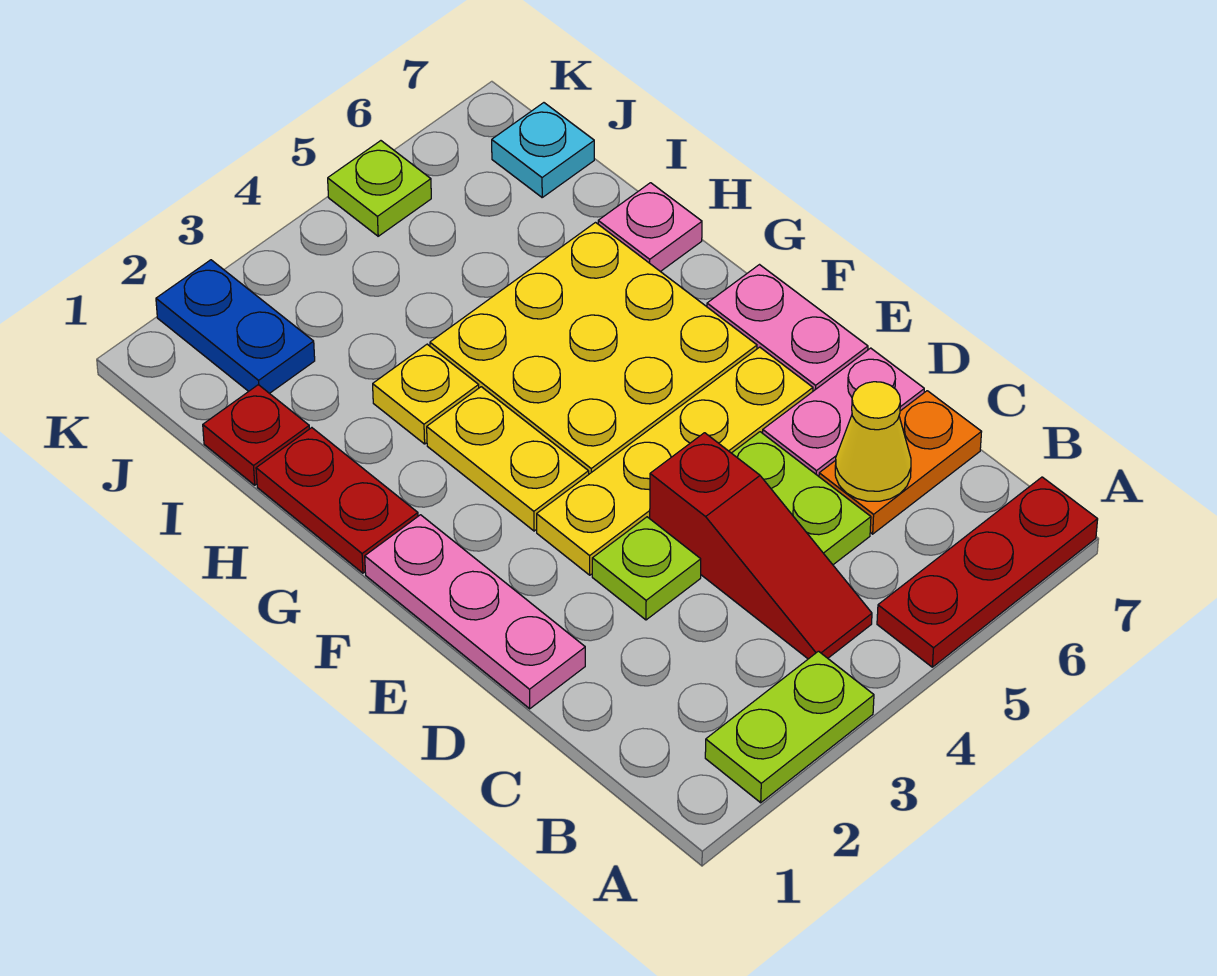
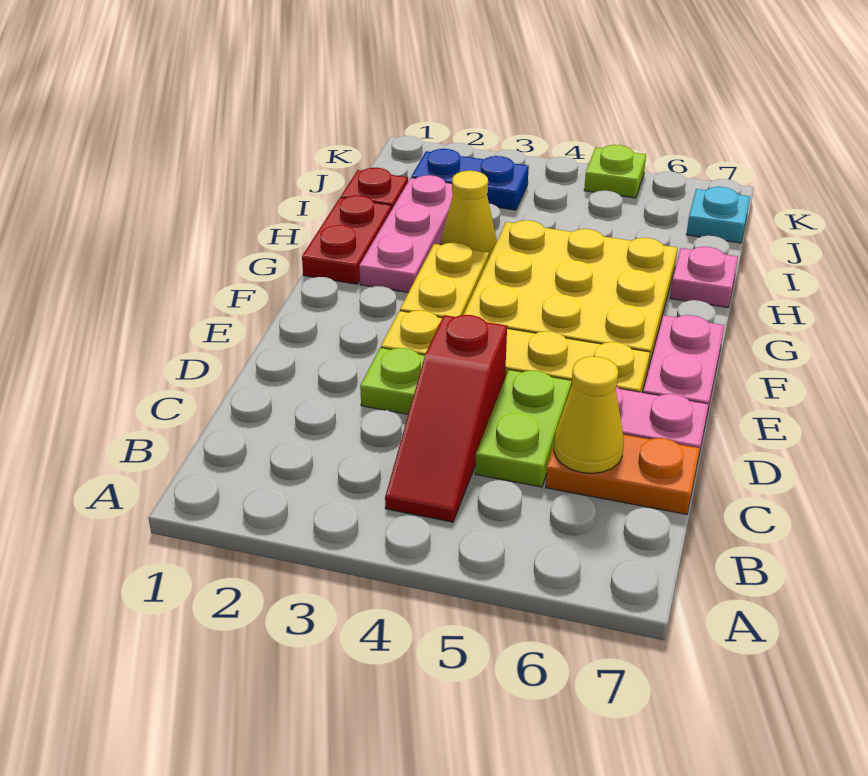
lime 1x2 plate [705,651,874,803] -> none
red 1x3 plate [877,477,1098,667] -> none
pink 1x3 plate [365,515,585,709] -> pink 1x3 plate moved to [359,175,453,293]
yellow 1x1 plate [373,344,479,444] -> yellow 1x1 cone [441,171,497,258]
blue 1x2 plate [156,260,315,394] -> blue 1x2 plate turned to [411,149,529,210]

